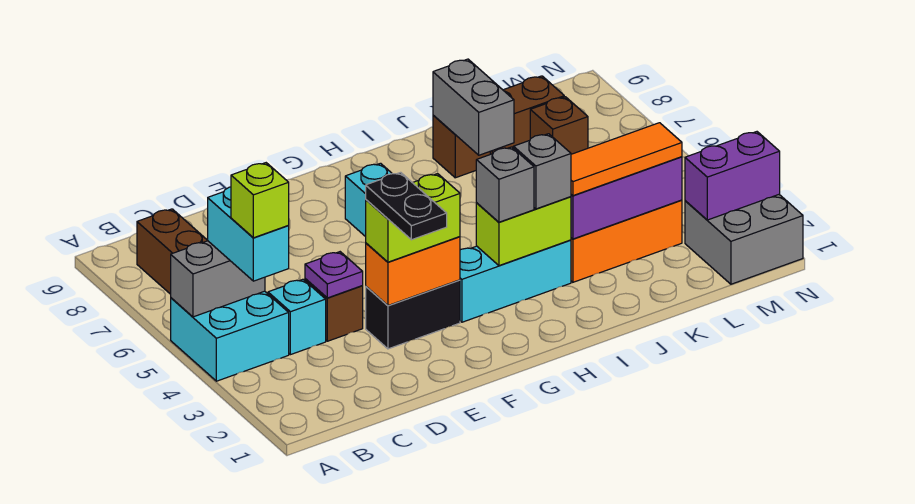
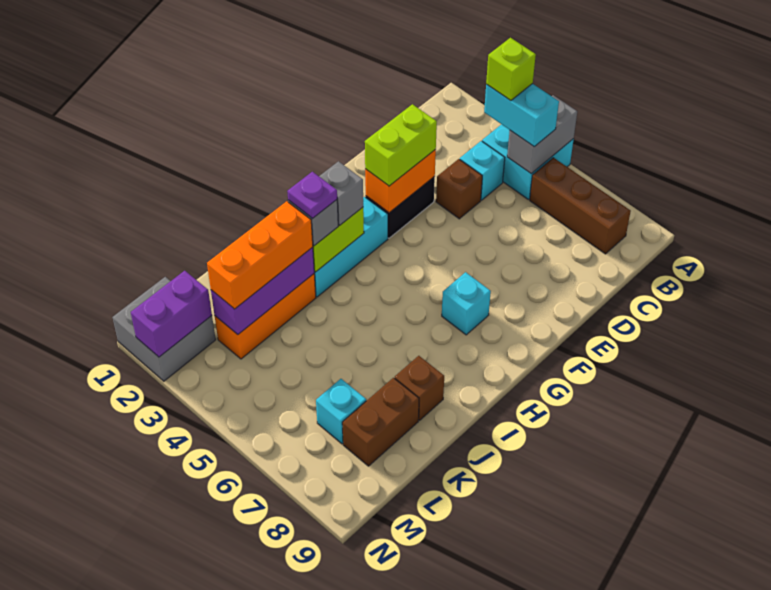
purple 1x1 plate [305,252,363,298] -> purple 1x1 plate moved to [287,172,337,219]
black 1x2 plate [366,172,447,240] -> none
orange 1x3 tile [571,123,682,196] -> orange 1x3 brick [207,201,313,309]
grey 1x2 brick [433,59,514,155] -> none
brown 1x1 brick [530,97,588,154] -> cyan 1x1 brick [316,379,366,444]

